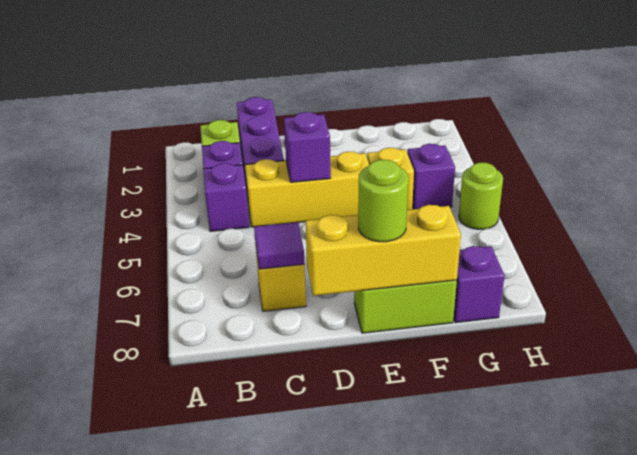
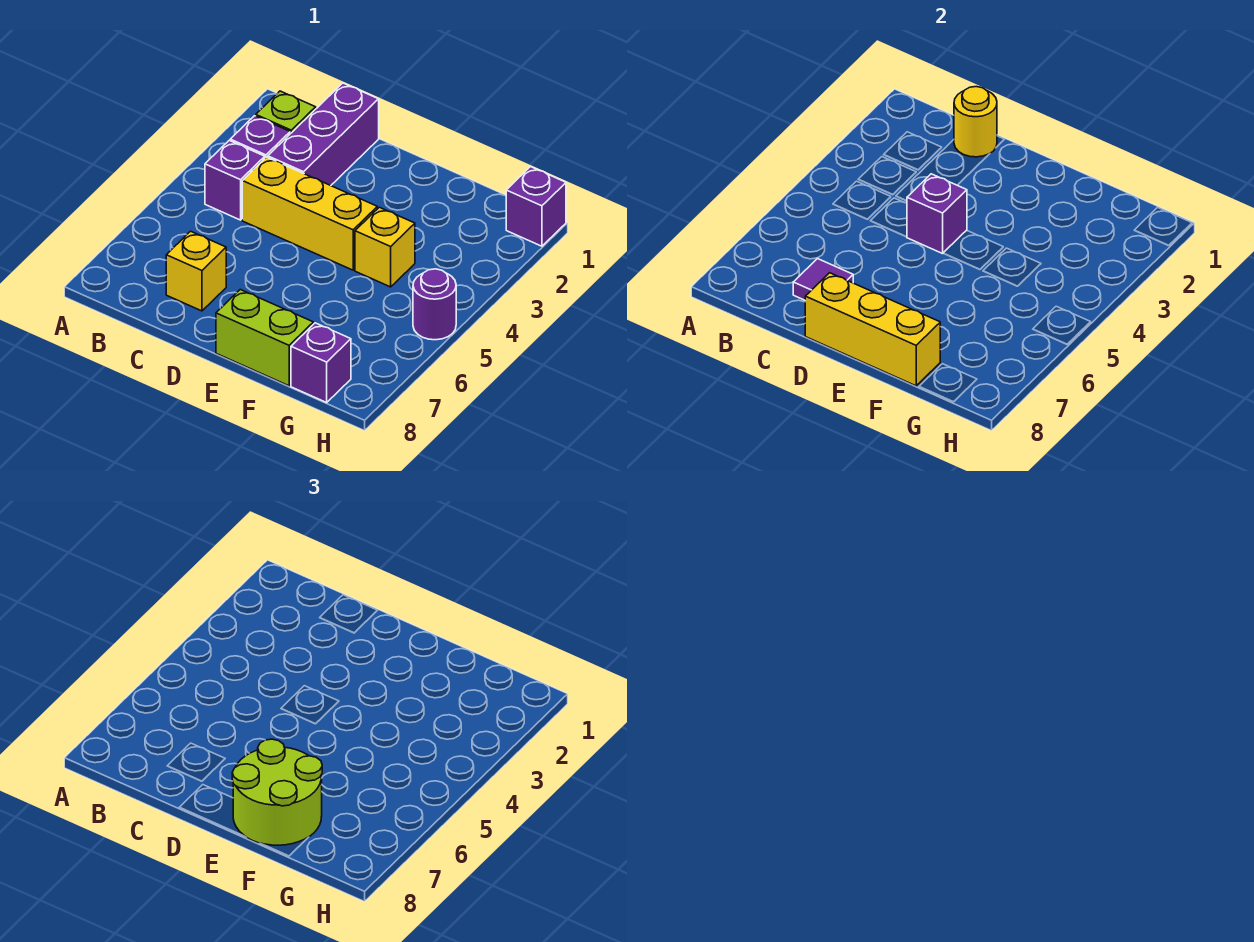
none -> yellow 1x1 round brick [954,87,997,157]
lime 1x1 round brick [358,160,408,242] -> lime 2x2 round brick [232,739,322,845]
purple 1x1 brick [407,144,455,209] -> purple 1x1 brick moved to [506,167,566,246]
lime 1x1 round brick [459,163,503,229] -> purple 1x1 round brick [413,269,456,340]

